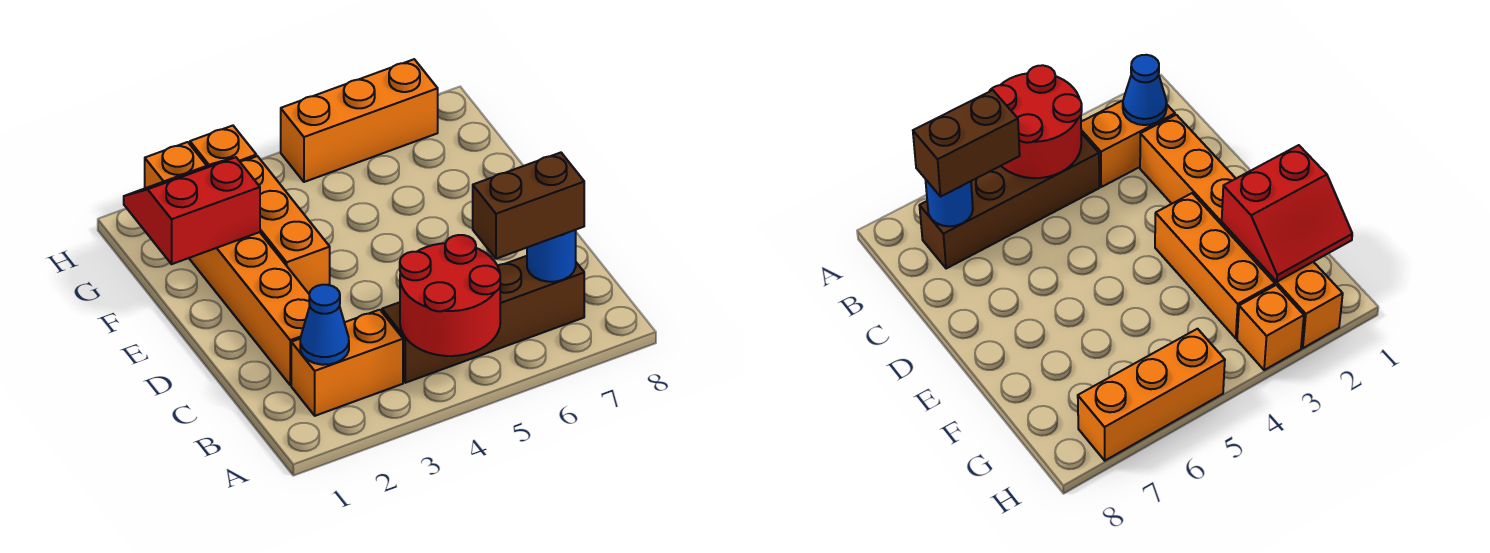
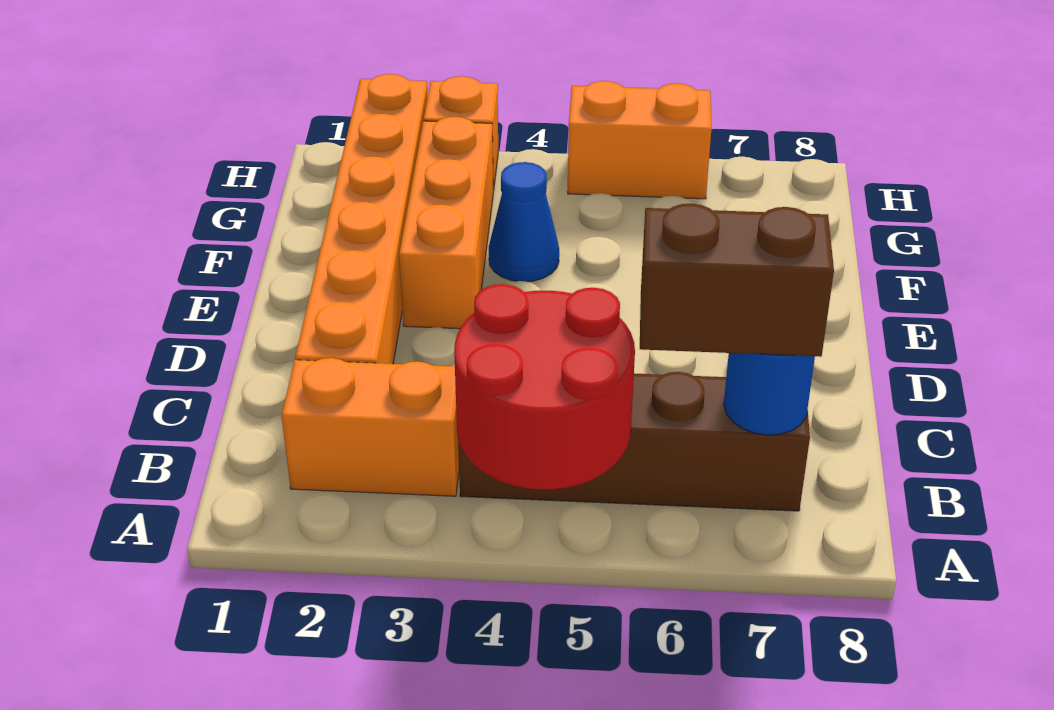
blue 1x1 cone [300,285,349,365] -> blue 1x1 cone moved to [489,162,559,282]
red 2x2 slope [124,157,260,264] -> none
orange 1x3 brick [281,59,438,182] -> orange 1x2 brick [568,81,712,199]

